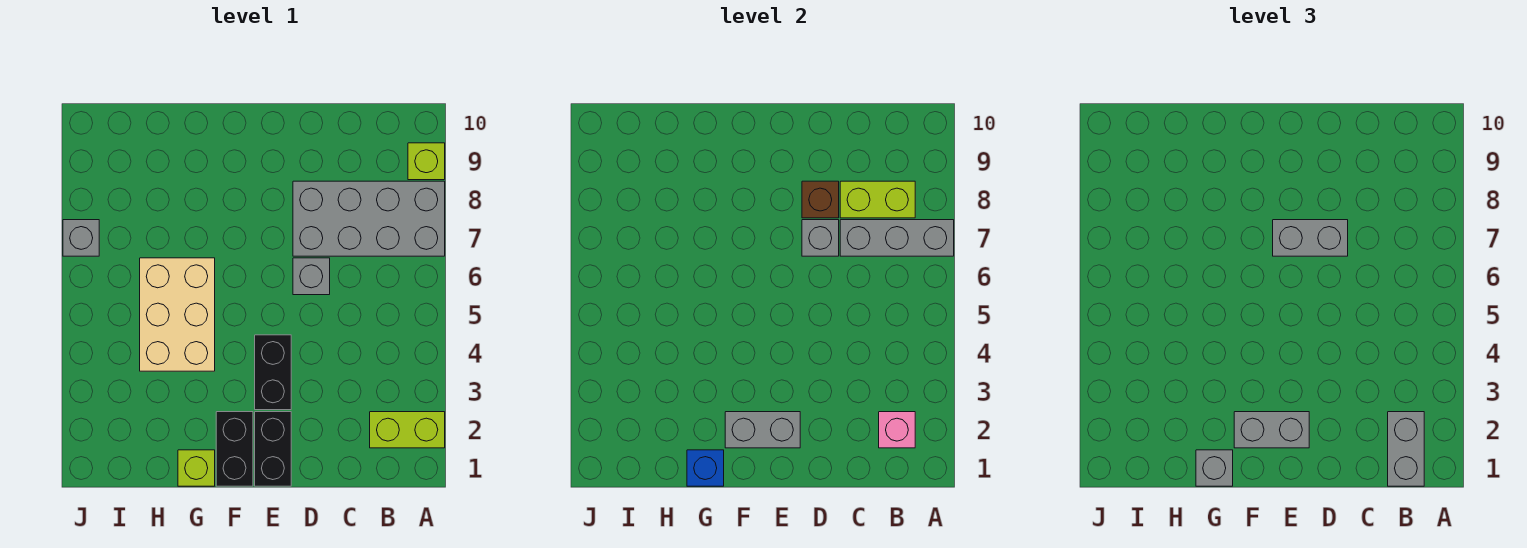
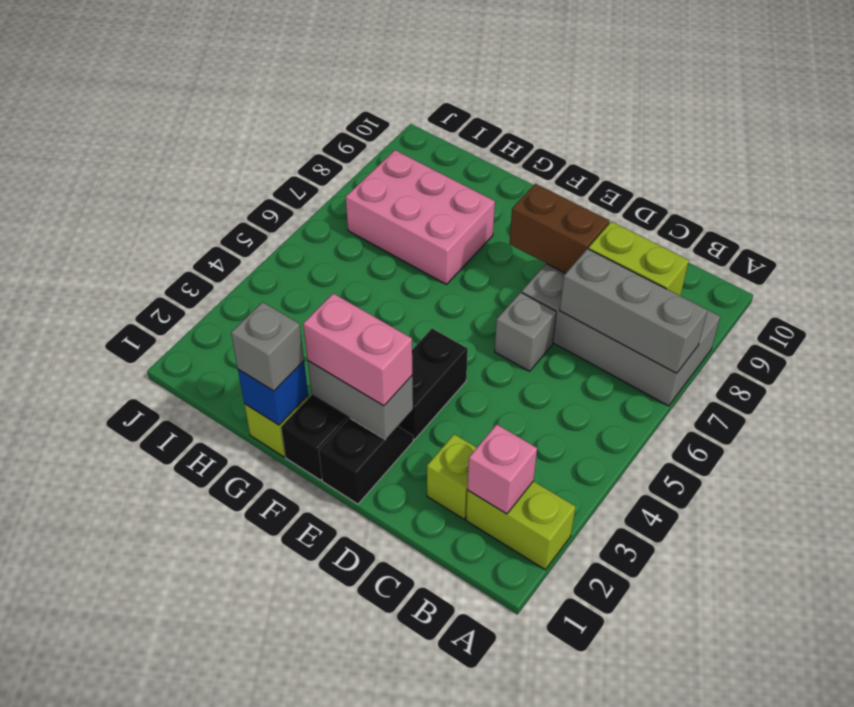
lime 1x1 brick [408,143,445,180] -> lime 1x1 brick moved to [427,434,477,519]
grey 1x2 brick [1388,412,1424,486] -> none
grey 1x1 brick [802,220,839,256] -> none
grey 1x2 brick [1273,220,1348,256] -> none
brown 1x1 brick [802,181,839,218] -> brown 1x2 brick [510,184,609,273]
black 1x2 brick [255,412,291,486] -> black 1x2 slope [319,418,413,504]
grey 1x2 brick [1234,412,1309,448] -> pink 1x2 brick [303,293,412,406]
tan 2x3 brick [140,258,215,371] -> none
none -> pink 2x3 brick [346,150,495,284]
grey 1x1 brick [63,220,99,256] -> none

